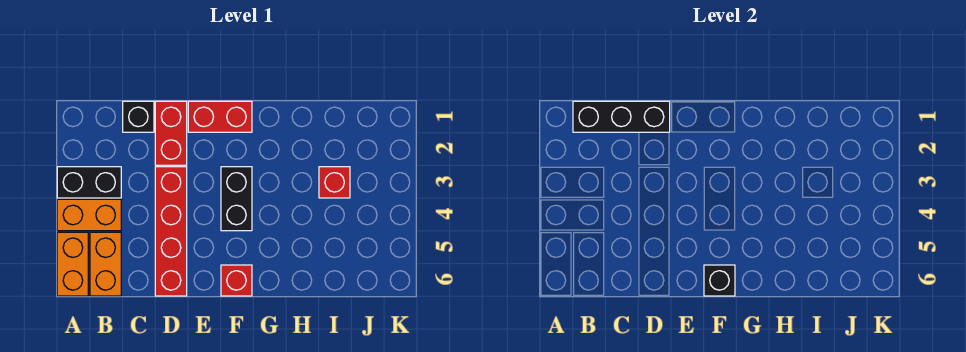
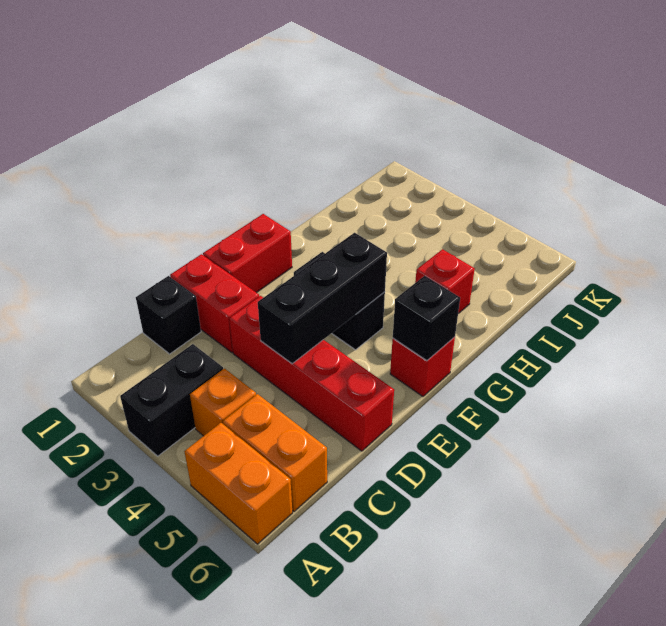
orange 1x2 brick [57,199,121,231] -> orange 1x1 brick [190,369,256,436]
black 1x3 brick [573,101,670,132] -> black 1x3 brick moved to [258,233,387,364]
red 1x1 brick [319,167,350,198] -> red 1x1 brick moved to [415,249,475,314]

